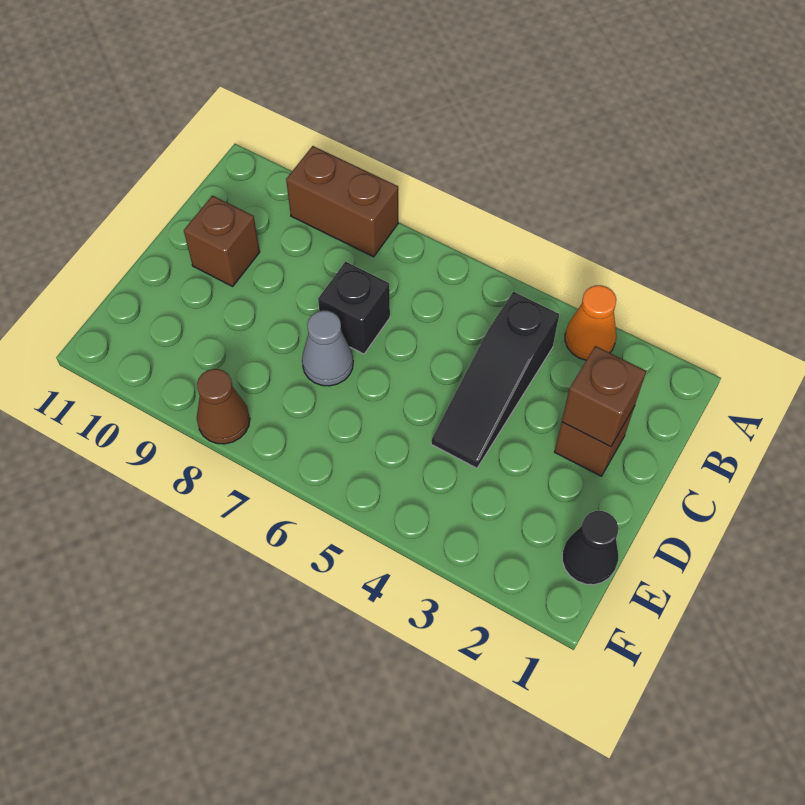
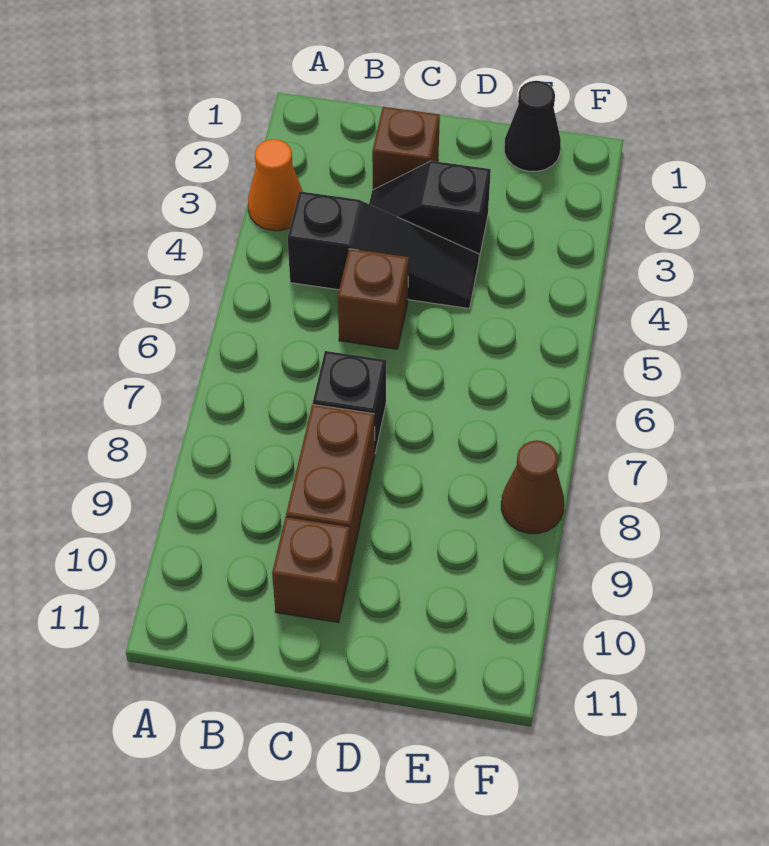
brown 1x2 brick [286,146,398,257] -> brown 1x2 brick moved to [286,404,375,563]
brown 1x1 brick [562,346,646,447] -> brown 1x1 brick moved to [338,249,409,349]
none -> black 1x2 slope [369,161,491,258]
grey 1x1 cone [302,311,353,386] -> none

